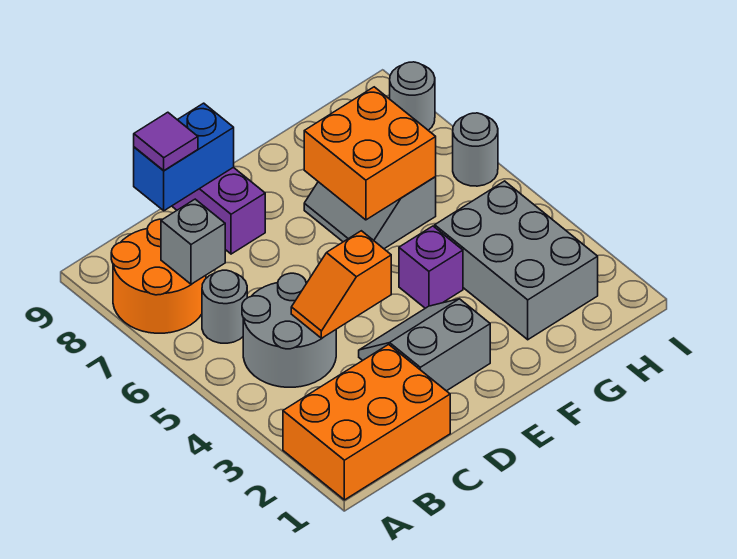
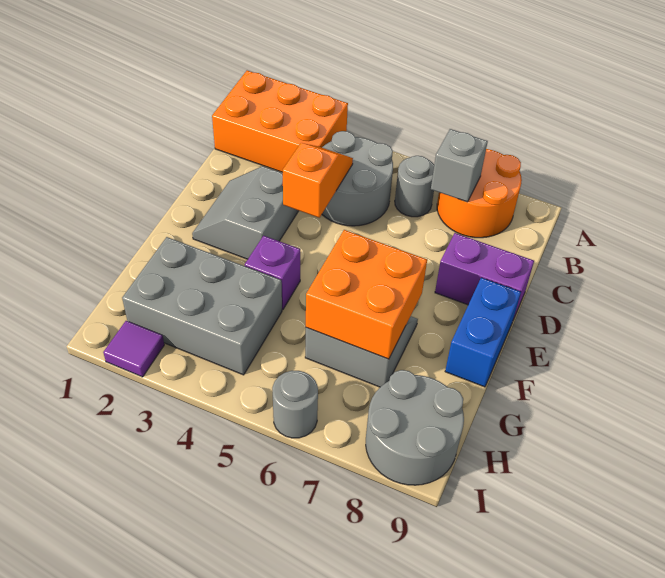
orange 2x3 brick [283,344,450,500] -> orange 2x3 brick turned to [212,71,348,172]
blue 1x2 brick [134,103,234,211] -> blue 1x2 brick moved to [445,278,521,387]
purple 1x1 tile [134,112,198,171] -> purple 1x1 tile moved to [103,321,164,377]
grey 2x2 slope [359,299,490,391] -> grey 2x2 slope turned to [192,166,299,259]
grey 1x1 round brick [390,62,435,130] -> grey 2x2 round brick [366,370,464,485]

